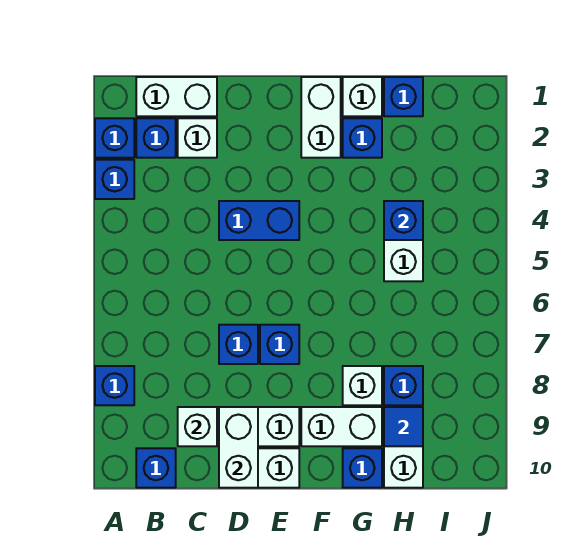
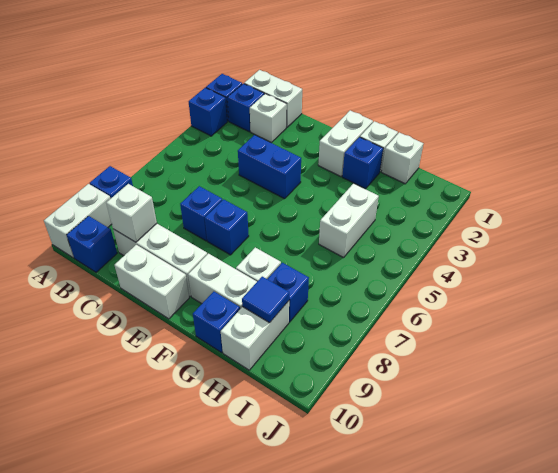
white 1x2 brick [219,407,258,488] -> white 1x2 brick moved to [44,184,112,258]
blue 1x1 brick [384,77,423,116] -> white 1x1 brick [382,132,423,184]
blue 1x1 brick [384,201,423,240] -> none

